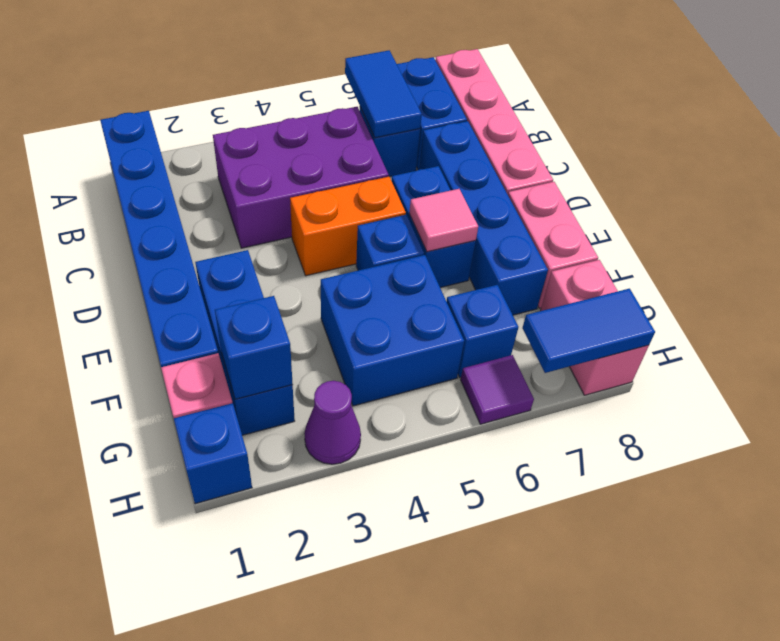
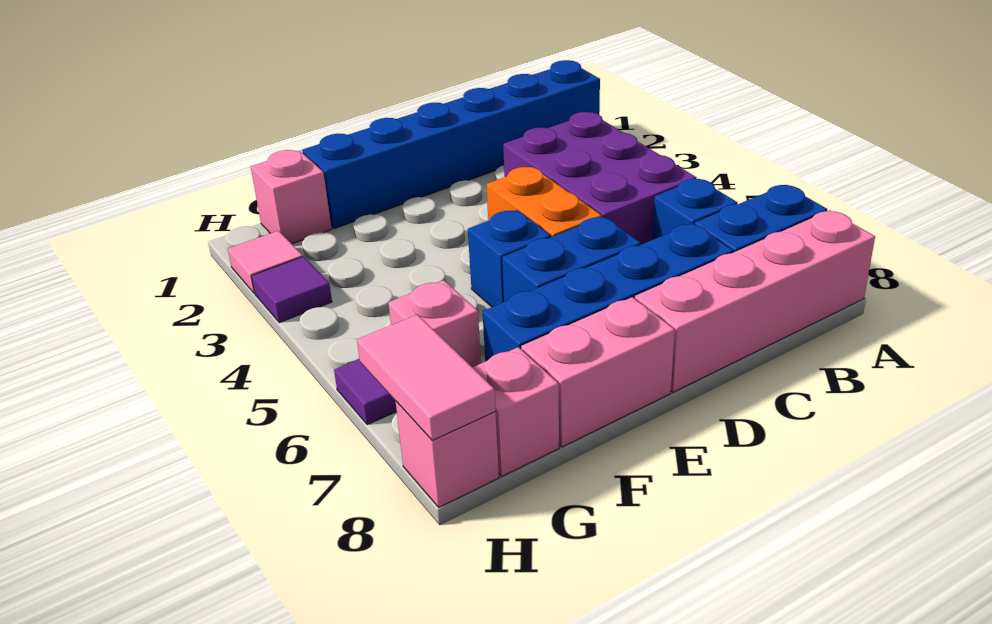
blue 1x2 tile [345,50,422,138] -> none
blue 1x3 brick [195,250,295,435] -> none
pink 1x1 tile [409,189,478,252] -> pink 1x1 tile moved to [228,231,303,293]
blue 2x2 brick [321,255,464,406] -> none
blue 1x1 brick [215,296,293,399] -> none
blue 1x1 brick [447,285,518,377] -> pink 1x1 brick [388,280,481,367]
blue 1x1 brick [174,403,252,504] -> none
purple 1x1 cone [304,381,361,464] -> purple 1x1 tile [252,257,332,323]
blue 1x2 tile [523,289,655,373] -> pink 1x2 tile [357,315,496,441]

